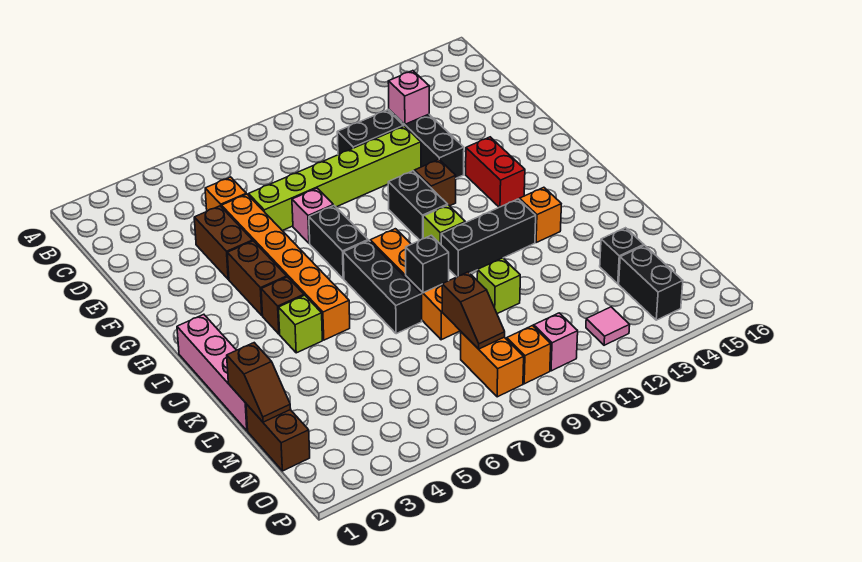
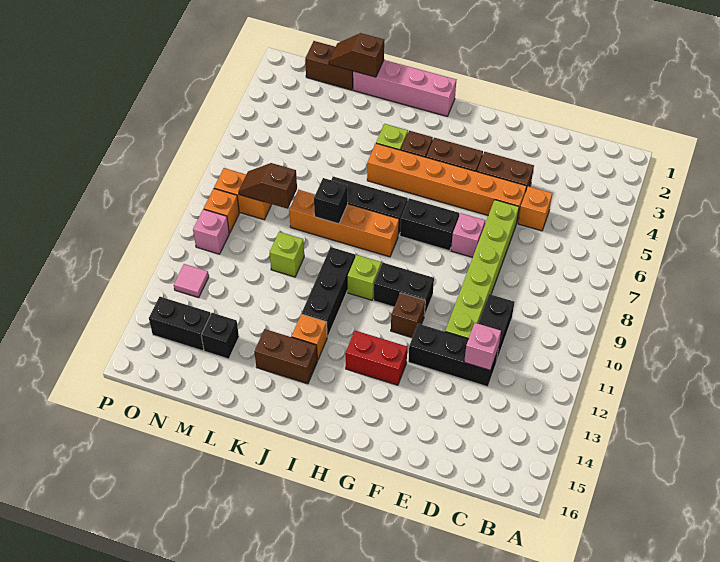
none -> brown 1x2 brick [254,329,317,384]

